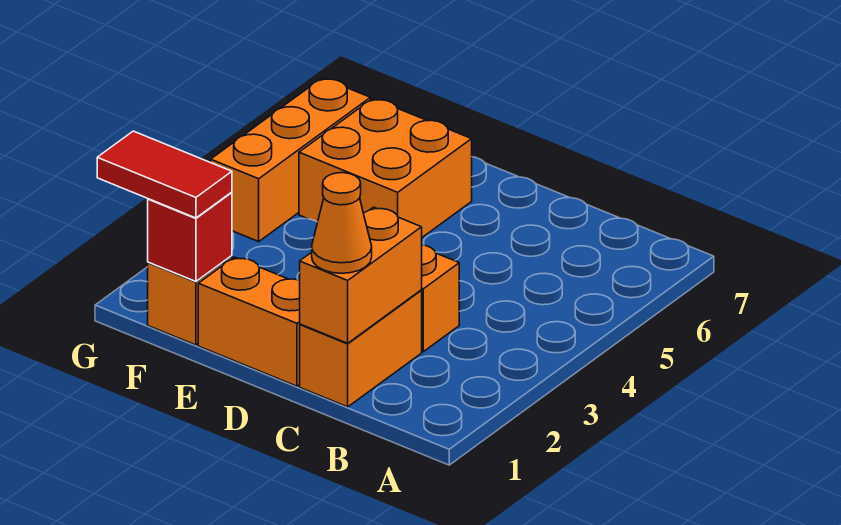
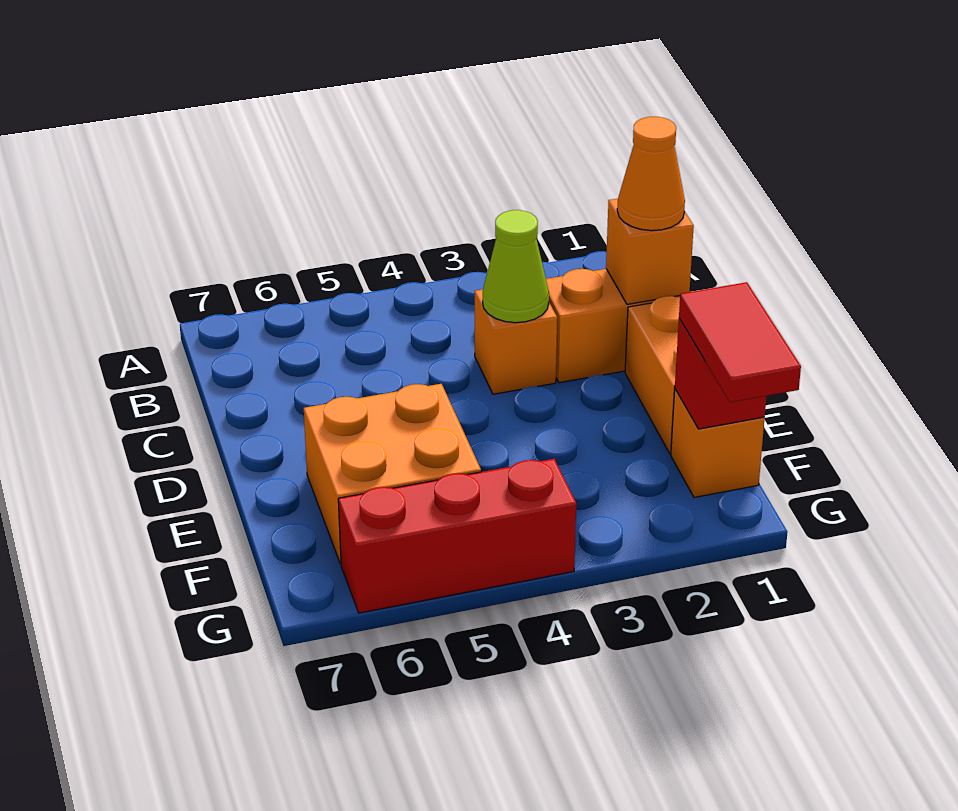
orange 1x2 brick [300,207,422,343] -> orange 1x1 brick [606,199,694,304]
none -> lime 1x1 cone [483,210,549,323]
orange 1x3 brick [211,78,370,241] -> red 1x3 brick [338,459,576,613]

